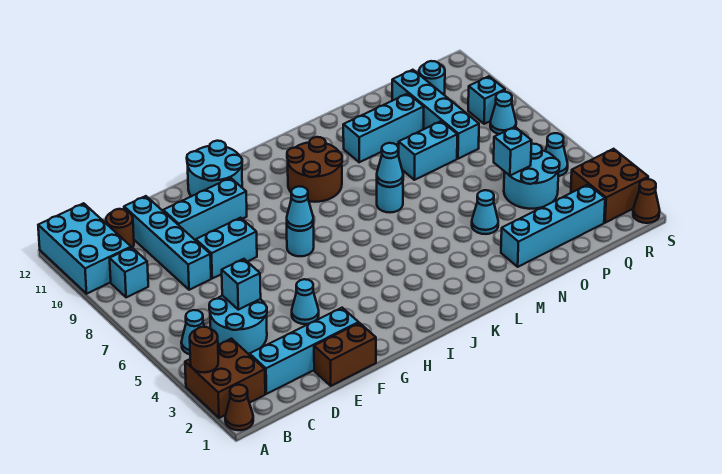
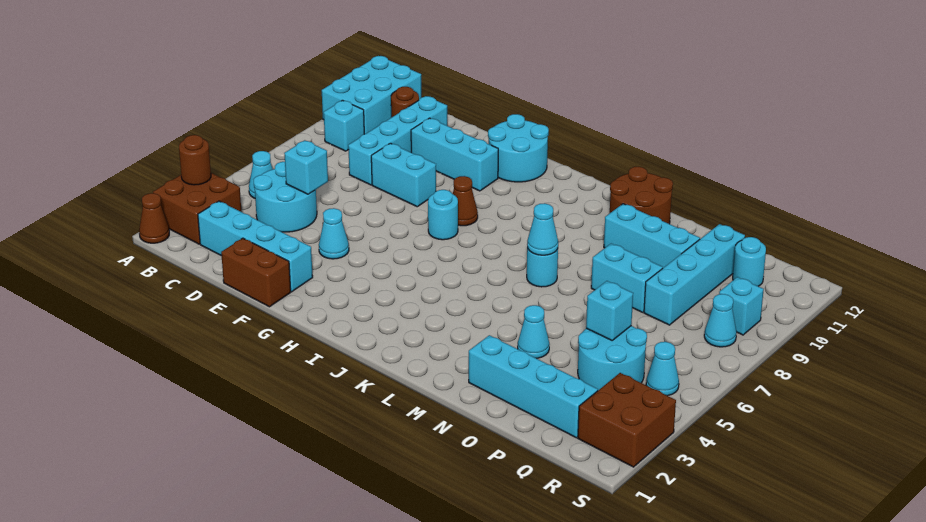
cyan 1x1 cone [287,186,313,231] -> none
brown 2x2 round brick [287,137,342,202] -> brown 2x2 round brick moved to [610,167,673,224]
brown 1x1 cone [633,179,660,223] -> brown 1x1 cone moved to [453,176,478,226]

